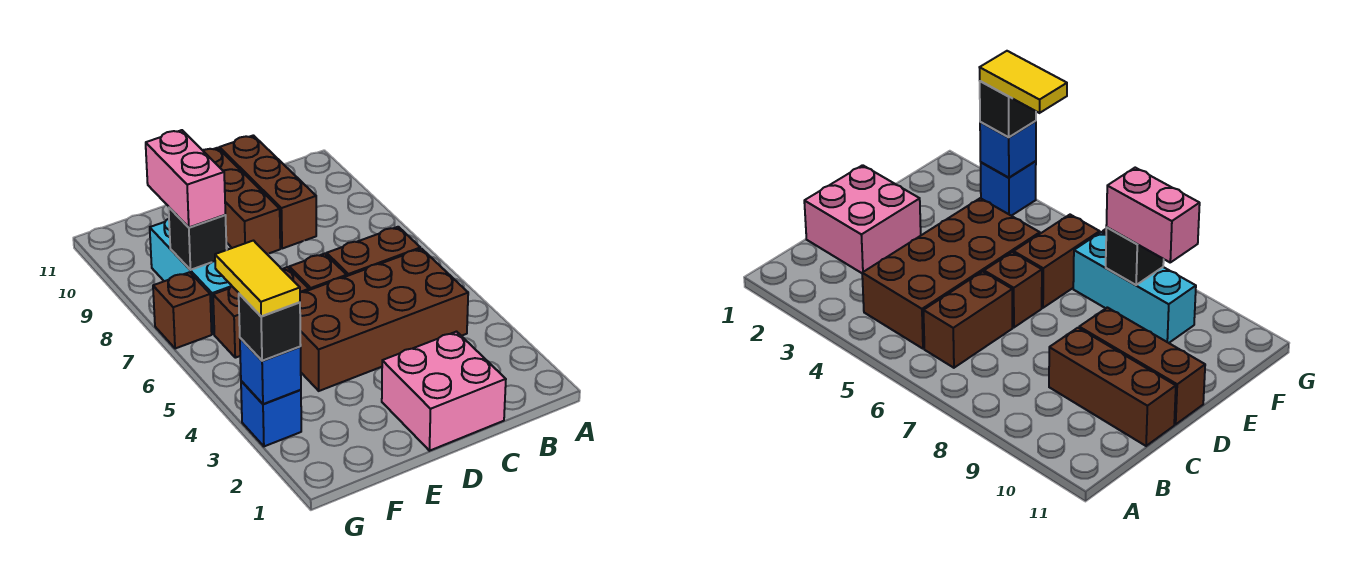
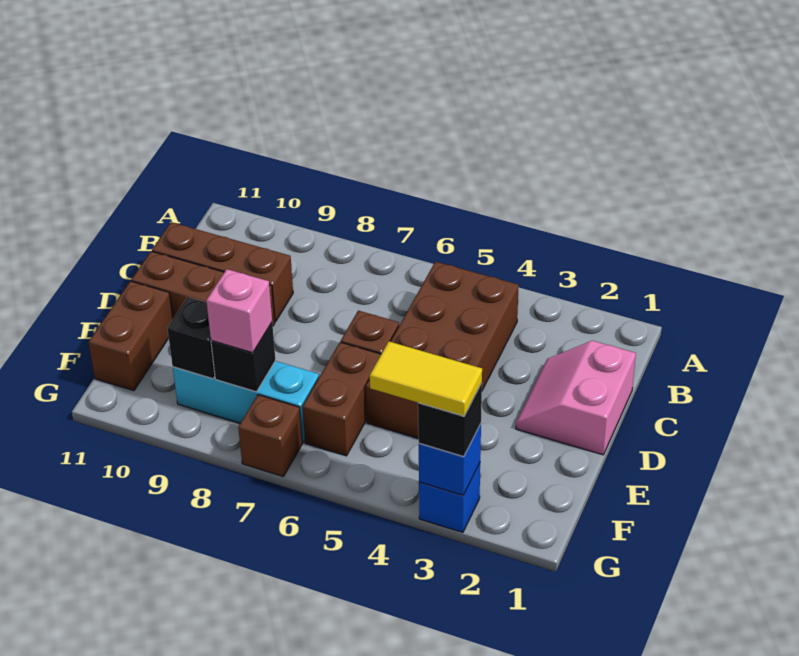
brown 1x2 brick [327,227,420,276] -> brown 1x2 brick moved to [89,281,173,391]
pink 2x2 brick [382,332,506,451] -> pink 2x2 slope [516,341,636,455]
pink 1x2 brick [146,130,225,227] -> pink 1x1 brick [206,269,272,353]
none -> black 1x1 brick [167,297,215,379]

